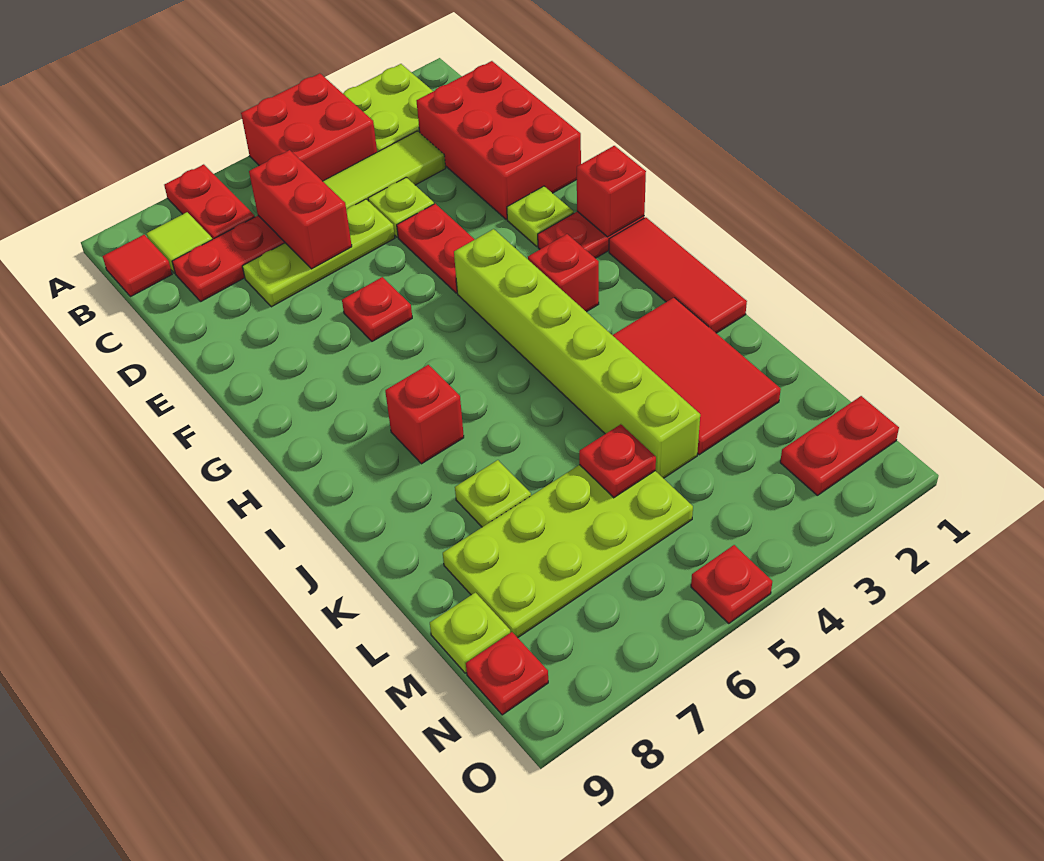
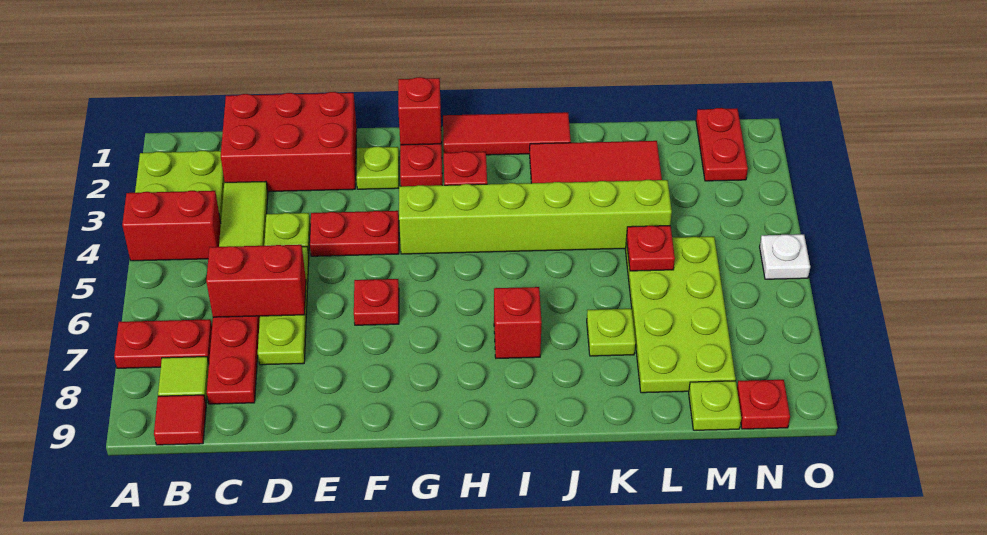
red 2x2 brick [241,73,377,181] -> red 1x2 brick [122,191,221,261]
red 1x1 plate [691,545,772,623] -> white 1x1 plate [760,234,810,279]

